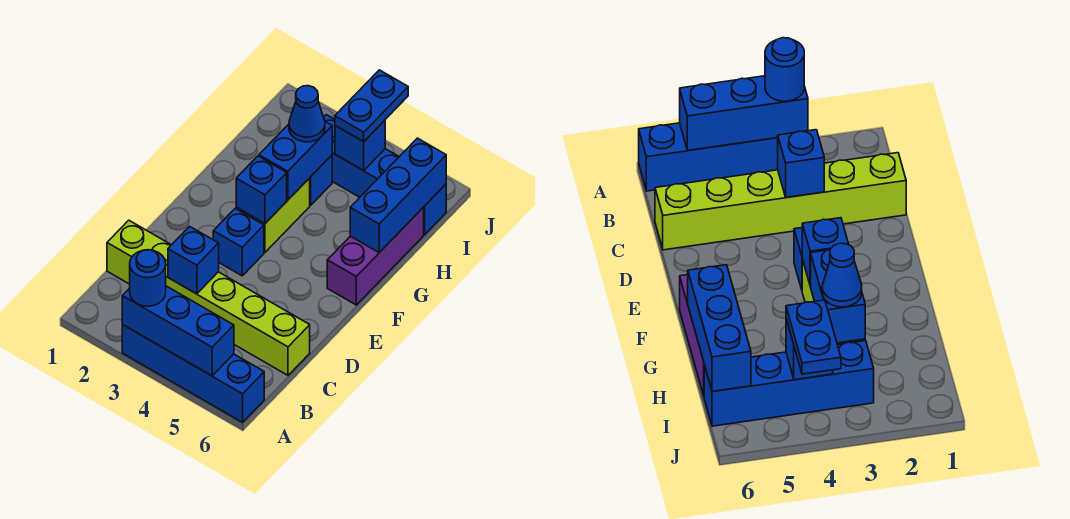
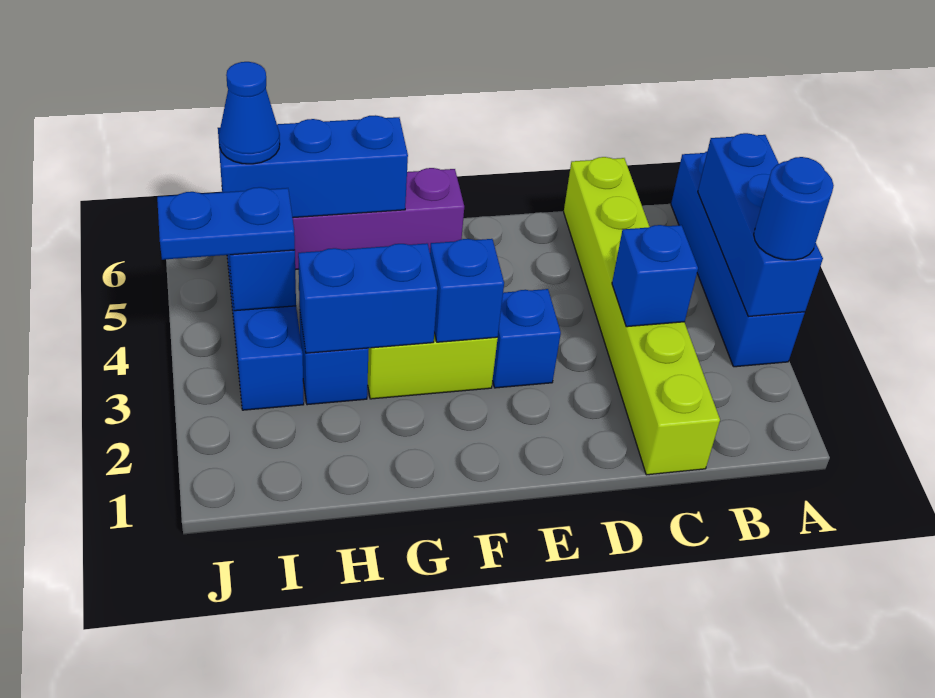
blue 1x1 cone [289,86,325,142] -> blue 1x1 cone moved to [219,62,280,164]

